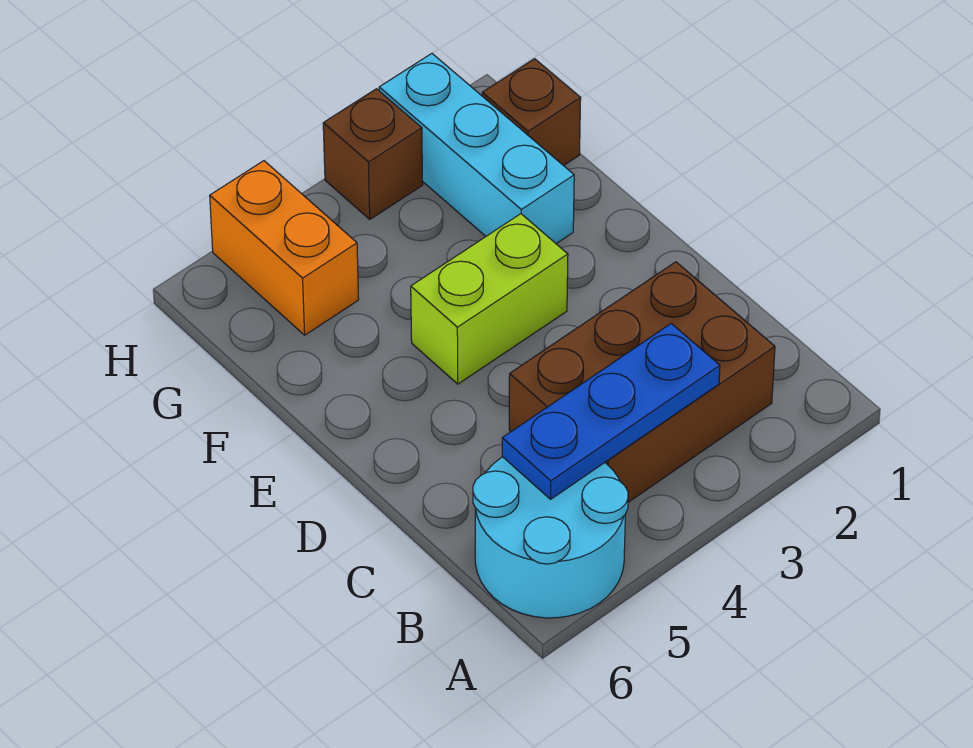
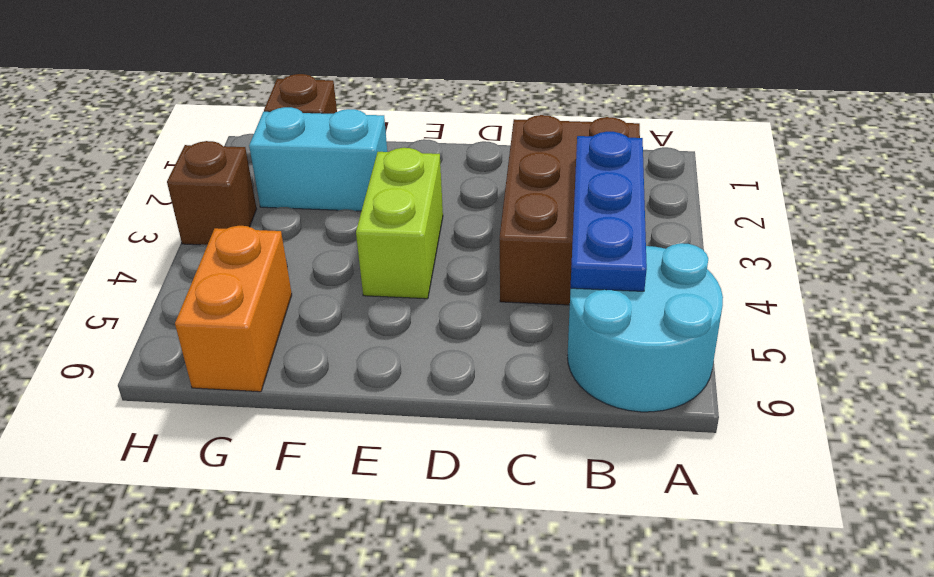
cyan 1x3 brick [379,54,574,243] -> cyan 1x2 brick [249,107,387,211]
orange 1x2 brick [210,161,359,335] -> orange 1x2 brick turned to [175,226,292,392]

